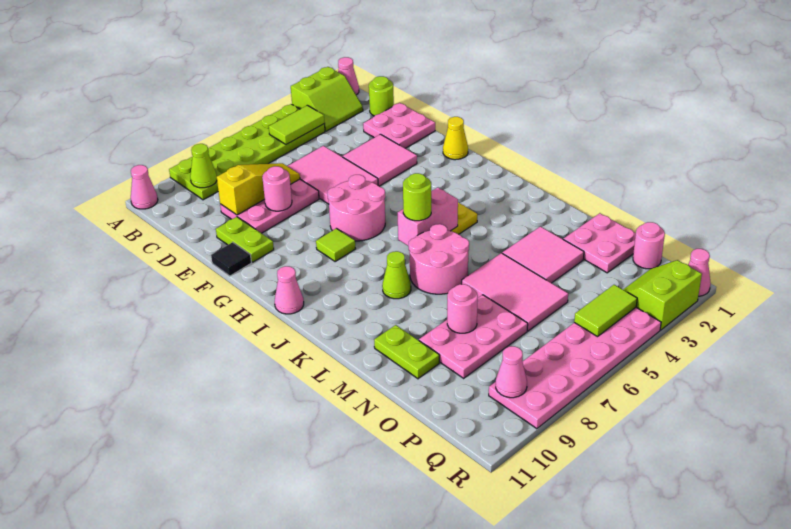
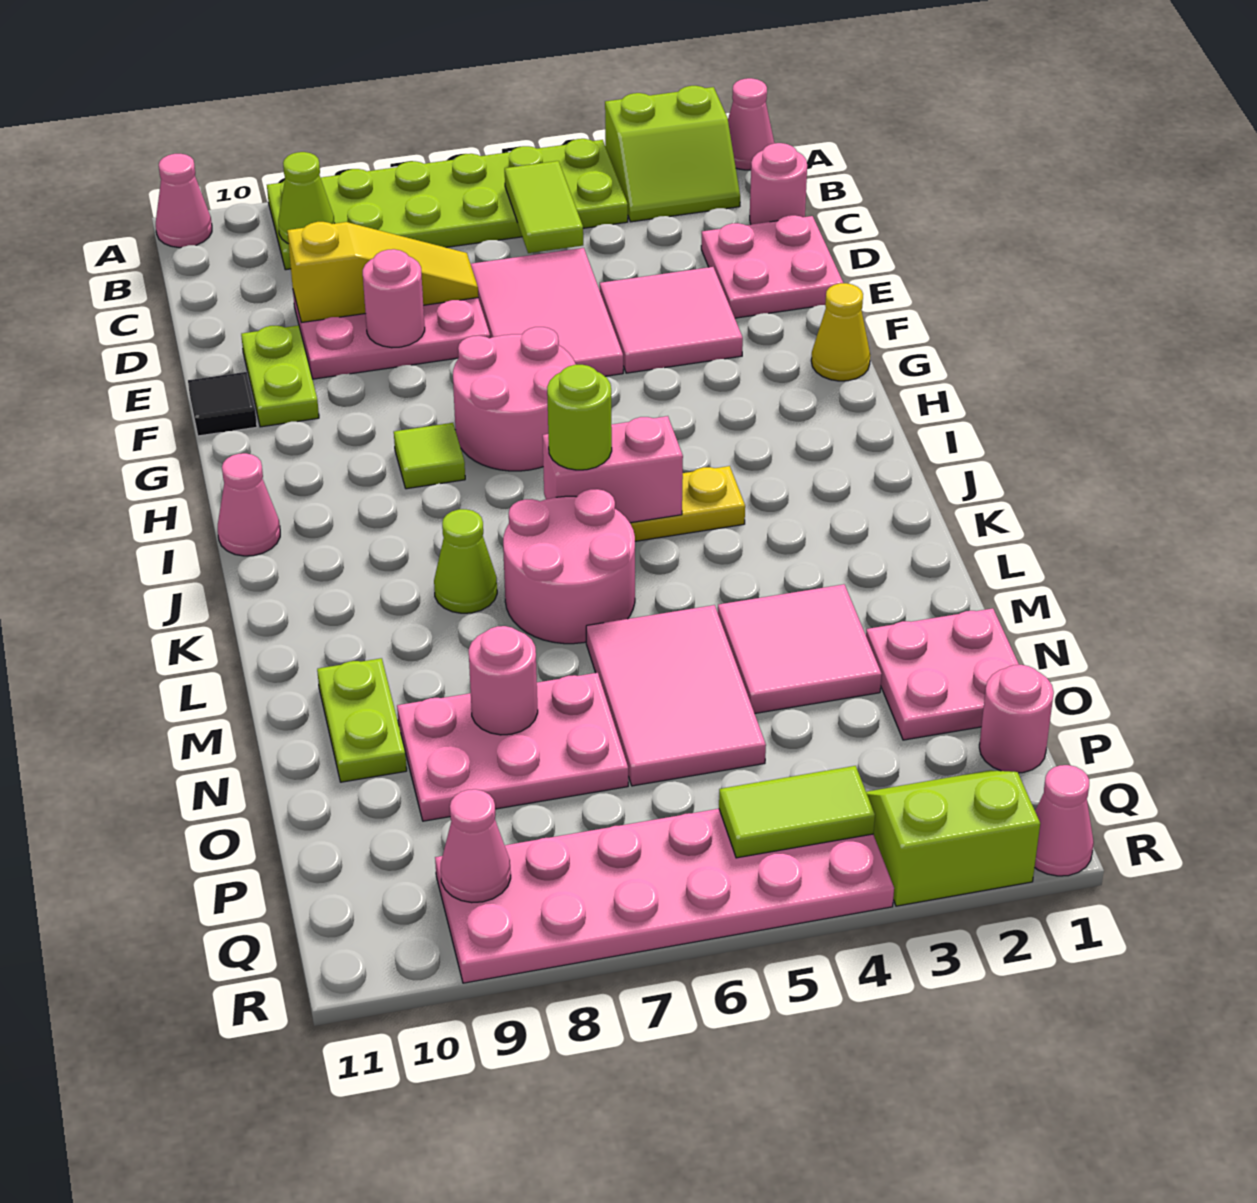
lime 1x2 tile [269,105,324,145] -> lime 1x2 tile turned to [505,161,583,253]
lime 1x1 round brick [369,76,394,116] -> pink 1x1 round brick [750,143,807,224]

